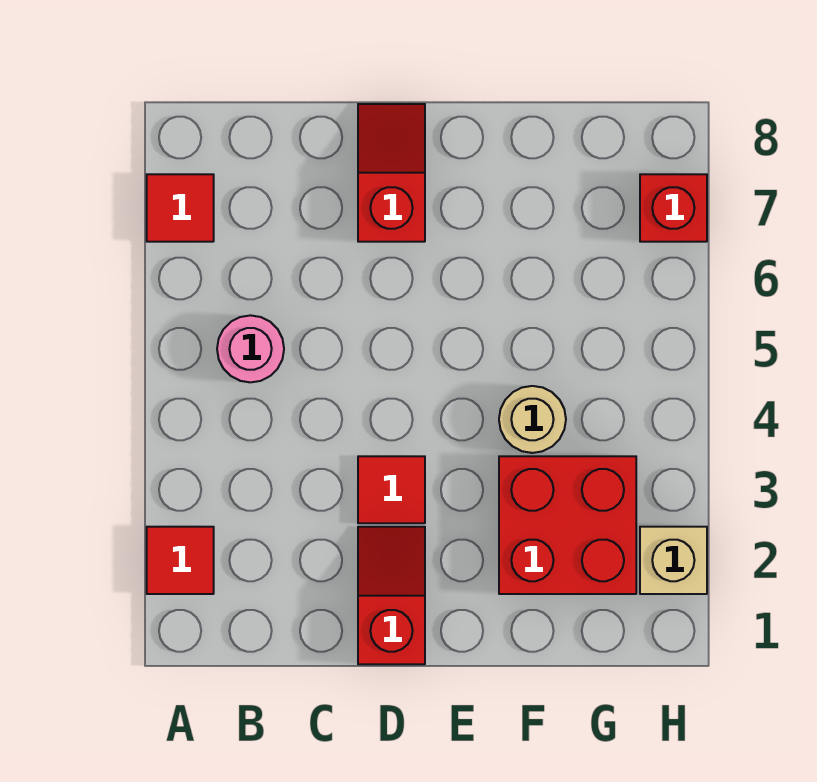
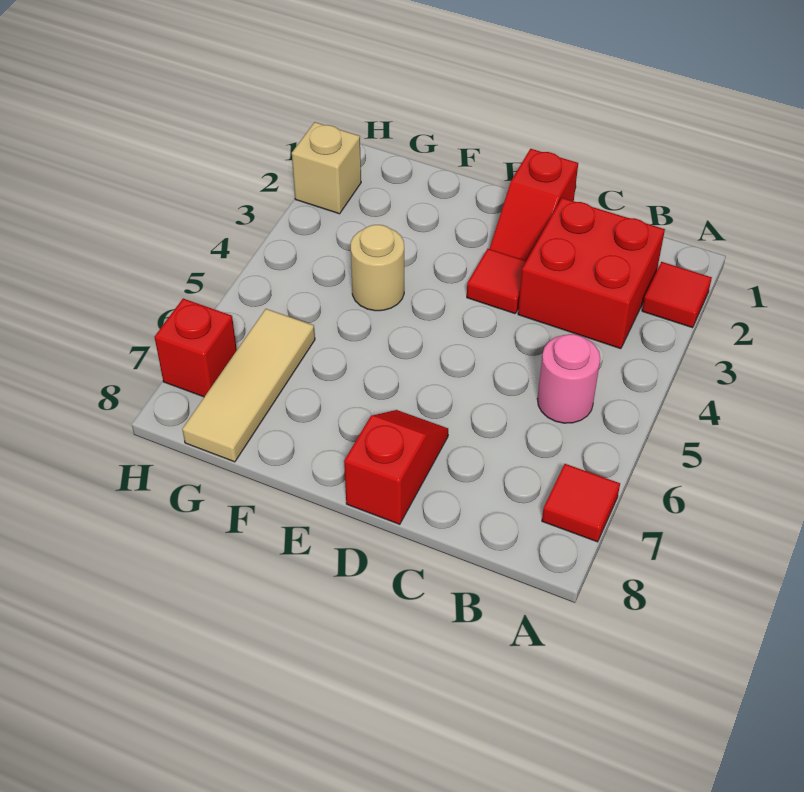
red 1x2 slope [358,104,425,242] -> red 1x2 slope turned to [344,410,448,524]
red 2x2 brick [499,456,636,594] -> red 2x2 brick moved to [518,198,665,349]
none -> tan 1x3 tile [182,309,315,462]

